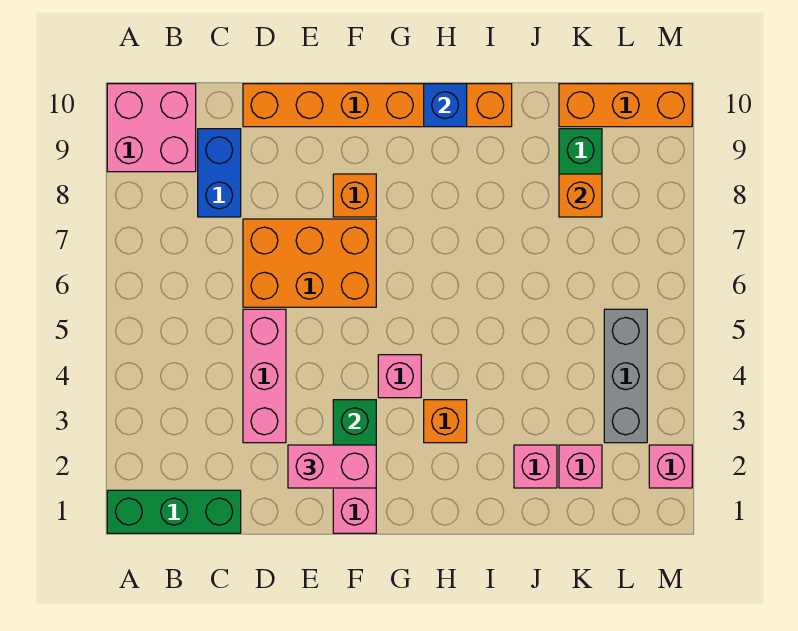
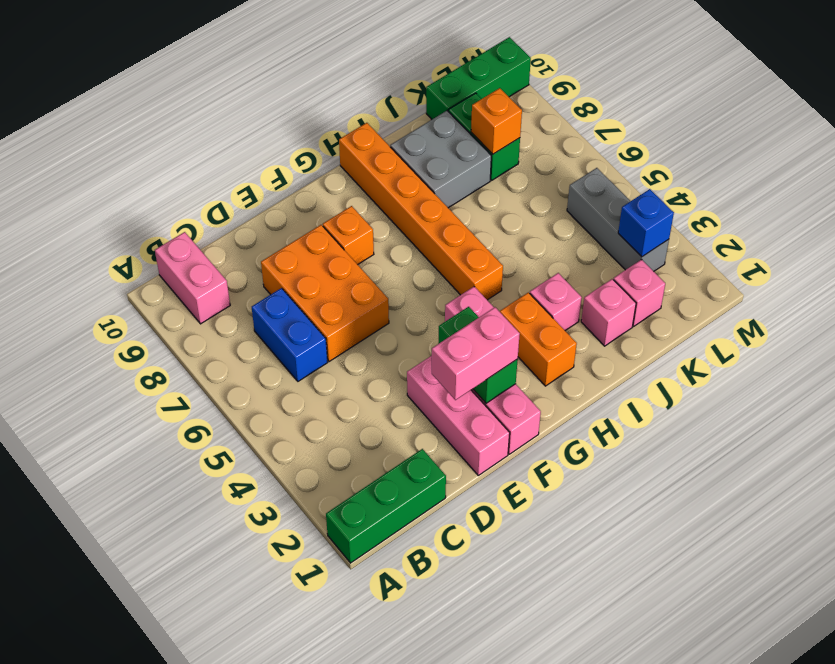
pink 2x2 brick [107,84,196,172] -> pink 1x2 brick [155,232,230,324]
blue 1x2 brick [198,129,241,217] -> blue 1x2 brick moved to [252,288,328,381]
pink 1x3 brick [243,309,286,443] -> pink 1x3 brick moved to [407,356,510,475]
orange 2x3 brick [243,219,376,307] -> orange 2x3 brick turned to [261,225,389,362]
orange 1x6 brick [243,84,512,127] -> orange 1x6 brick turned to [339,123,503,300]
orange 1x1 brick [424,400,467,443] -> orange 1x2 brick [500,292,577,386]
blue 1x1 brick [424,84,467,127] -> blue 1x1 brick moved to [618,189,674,257]
none -> grey 2x2 brick [390,111,491,208]
orange 1x3 brick [559,84,692,127] -> green 1x3 brick [426,37,531,119]
pink 1x1 brick [649,445,692,488] -> pink 1x1 brick moved to [530,273,582,331]

